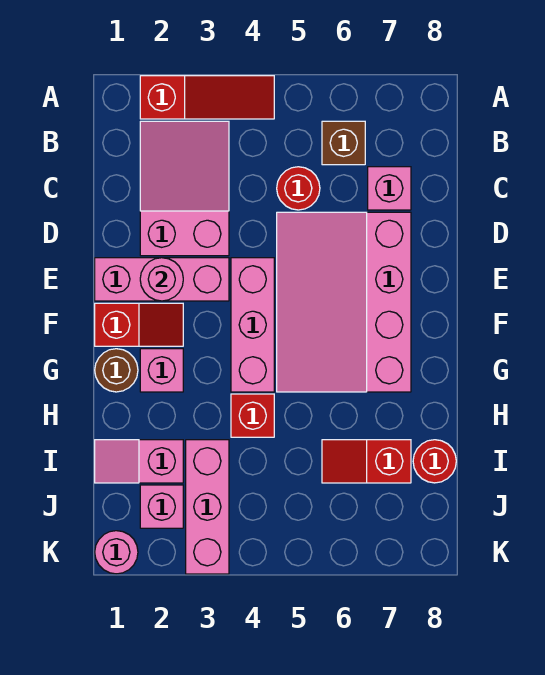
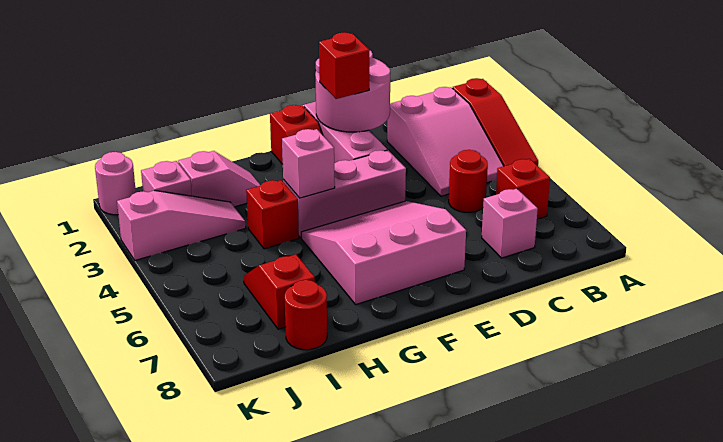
pink 2x3 slope [140,121,229,256] -> pink 2x3 slope turned to [387,87,503,196]
brown 1x1 brick [322,121,365,165] -> red 1x1 brick [496,159,550,219]
pink 3x4 slope [277,212,411,392] -> pink 3x3 slope [301,201,466,304]
pink 1x1 round brick [140,258,183,301] -> pink 2x2 round brick [315,51,390,132]
none -> red 1x1 brick [319,32,370,99]
brown 1x1 round brick [95,349,138,392] -> none
pink 1x1 brick [140,349,183,392] -> pink 1x1 brick moved to [282,129,335,198]
pink 1x2 slope [95,440,183,483] -> pink 1x2 slope turned to [178,151,260,207]
pink 1x3 brick [186,440,229,574] -> pink 1x3 slope [117,190,246,260]

